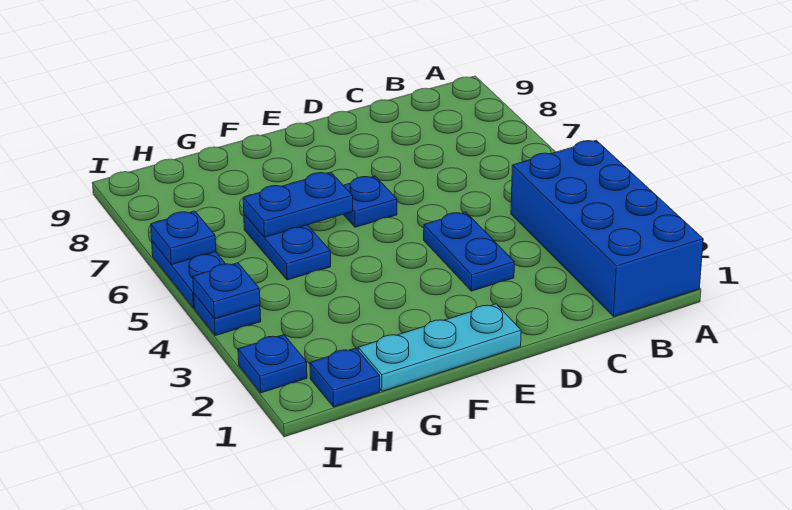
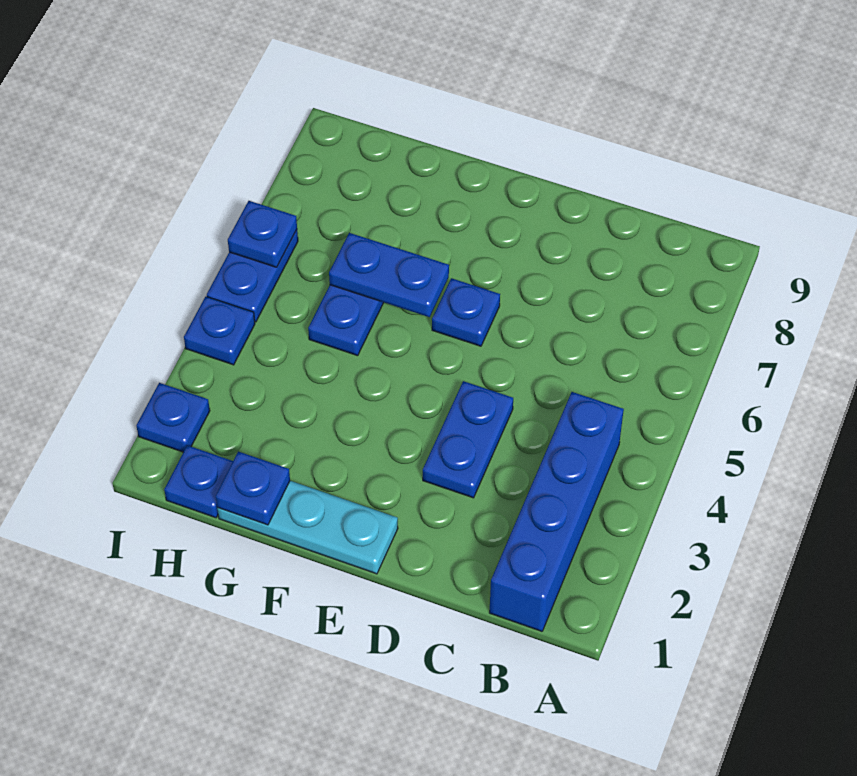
blue 2x4 brick [511,140,703,316] -> blue 1x4 brick [489,392,624,631]
blue 1x1 plate [193,263,260,319] -> blue 1x1 plate moved to [216,452,290,525]

